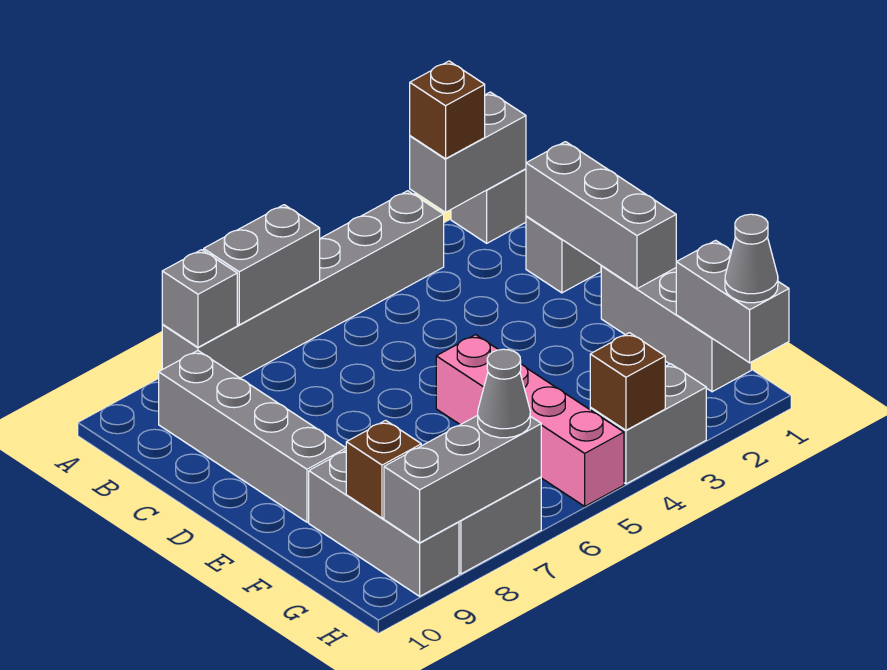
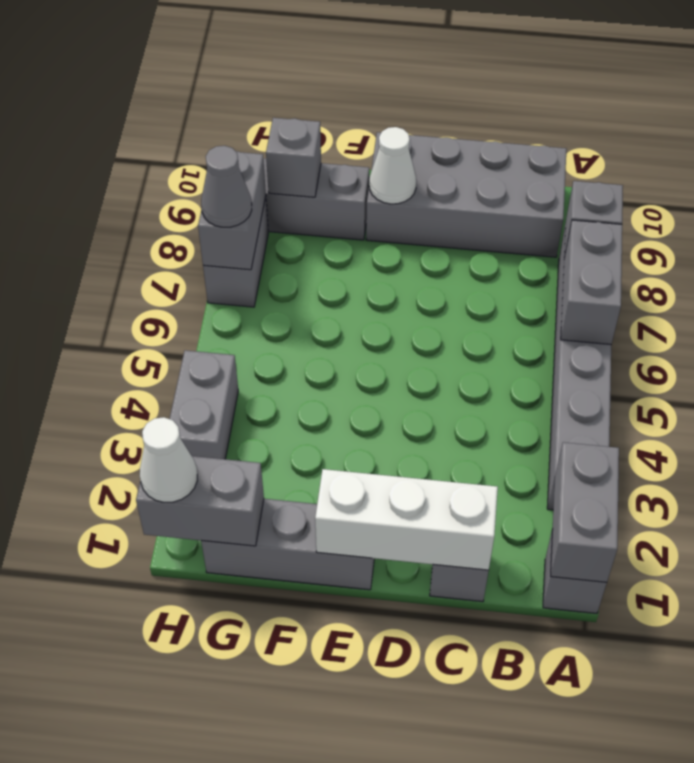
brown 1x1 brick [410,61,485,159] -> none
grey 1x4 brick [159,351,346,522] -> grey 2x4 brick [366,132,567,257]
grey 1x3 brick [526,142,676,289] -> white 1x3 brick [315,469,498,570]
pink 1x4 brick [436,335,624,506] -> none
none -> white 1x1 cone [369,127,416,204]
brown 1x1 brick [346,420,421,518] -> grey 1x1 brick [266,118,321,197]
grey 1x1 cone [725,214,778,303] -> white 1x1 cone [140,417,197,502]
brown 1x1 brick [590,333,665,430] -> none
grey 1x3 brick [384,415,541,543] -> grey 1x2 brick [198,151,266,270]

